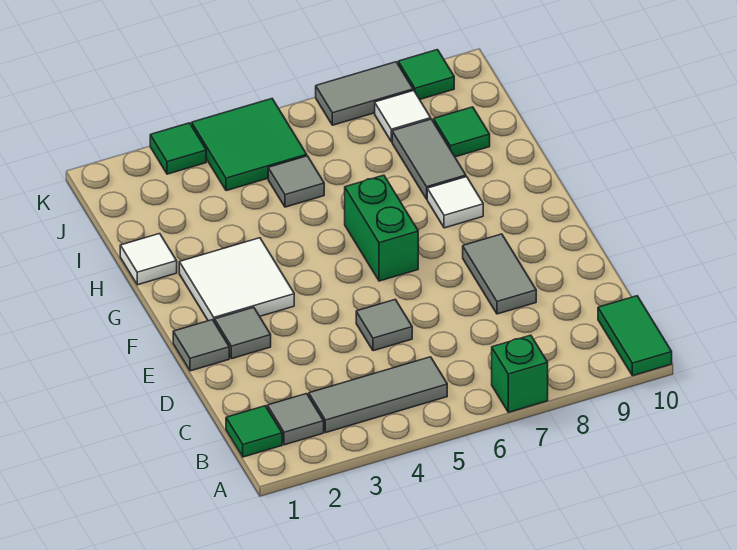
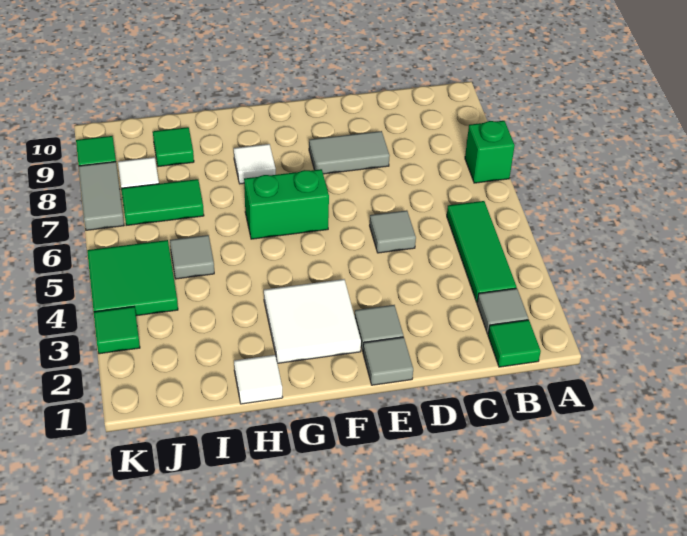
green 1x2 tile [598,296,672,376] -> green 1x2 tile moved to [121,179,204,226]
grey 1x3 tile [309,357,447,433] -> green 1x3 tile [447,201,517,302]
grey 1x2 tile [392,119,466,199] -> none

